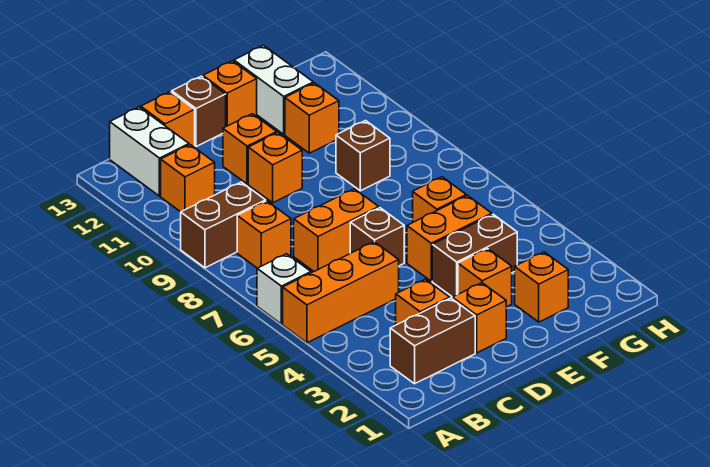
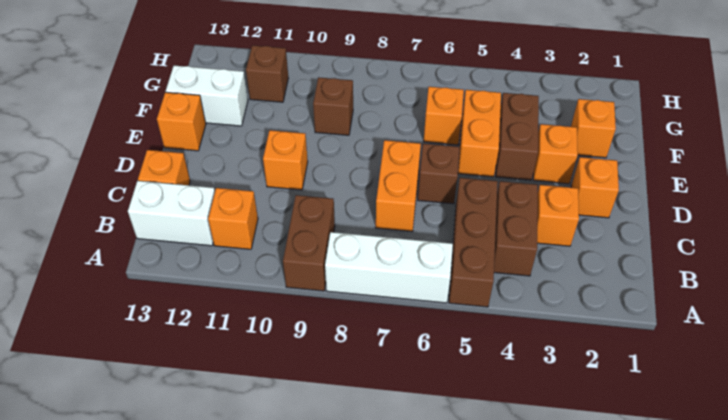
orange 1x3 brick [283,242,399,343] -> brown 1x3 brick [449,178,498,307]
white 1x1 brick [257,254,311,324] -> white 1x3 brick [325,232,453,303]
brown 1x2 brick [390,298,475,384] -> brown 1x2 brick moved to [494,181,538,276]
orange 1x1 brick [237,201,291,268] -> none
orange 1x1 brick [223,114,277,184] -> none
brown 1x1 brick [172,76,226,147] -> brown 1x1 brick moved to [246,45,288,102]
orange 1x1 brick [285,83,339,153] -> none

